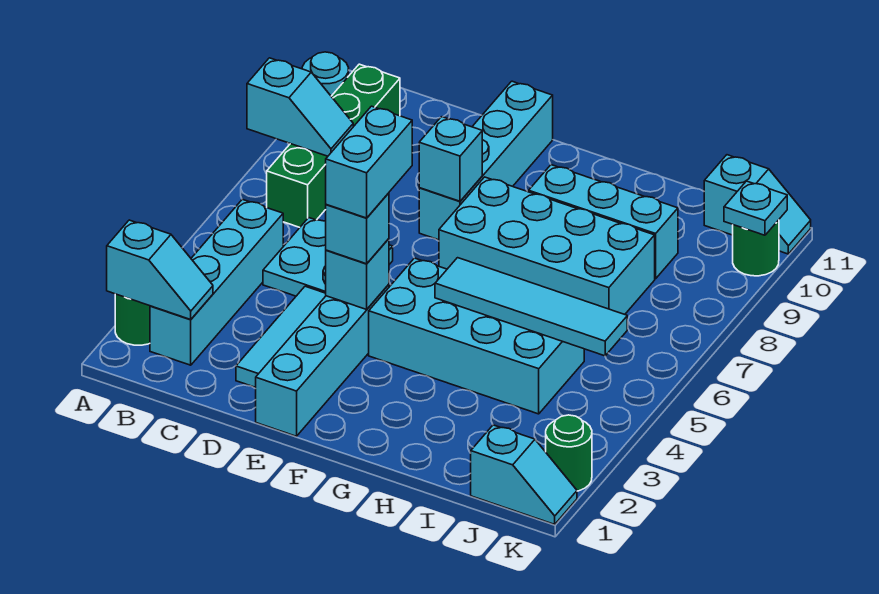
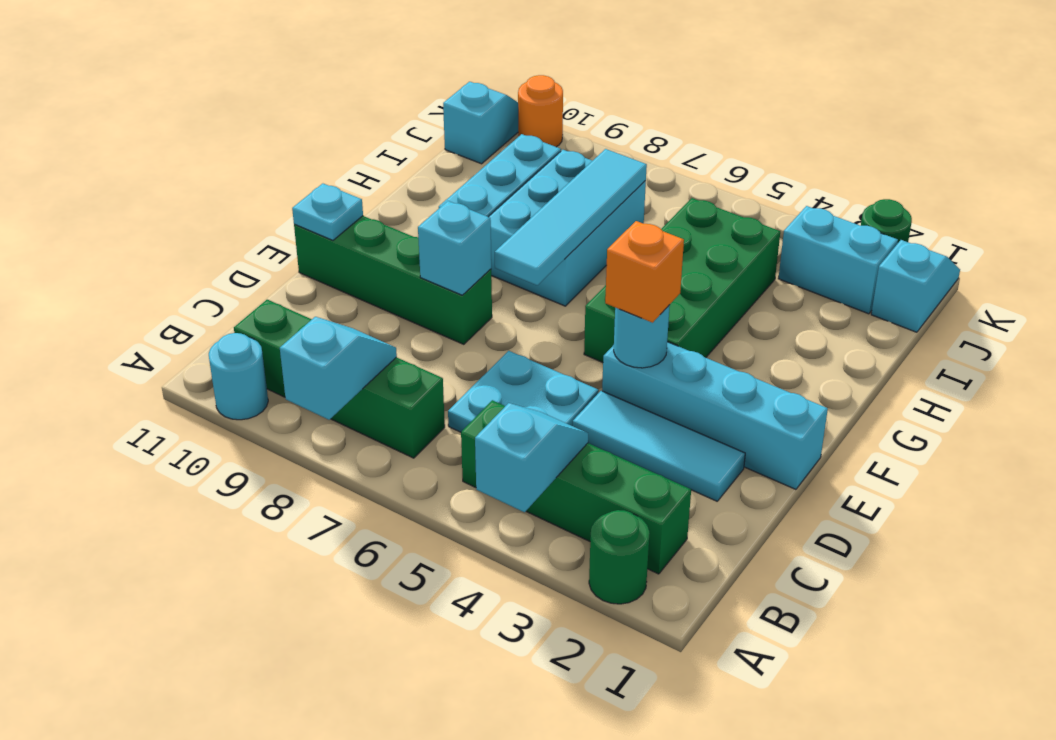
cyan 1x2 slope [107,220,213,319] -> cyan 1x2 slope moved to [475,403,588,512]
cyan 1x4 brick [150,199,283,365] -> green 1x4 brick [461,400,691,574]
cyan 1x1 brick [326,239,389,309] -> cyan 1x1 round brick [614,305,670,368]
cyan 1x1 brick [326,193,389,264] -> orange 1x1 brick [605,221,684,323]
cyan 1x2 brick [326,106,412,218] -> cyan 1x2 brick moved to [778,206,898,314]
cyan 1x4 brick [419,81,553,240] -> green 1x4 brick [294,216,492,344]
cyan 2x4 brick [369,258,584,414] -> green 2x4 brick [584,198,780,362]
cyan 2x4 brick [439,177,655,314] -> cyan 2x3 brick [489,150,646,306]
cyan 1x4 tile [435,258,627,356] -> cyan 1x4 tile moved to [495,149,647,285]
green 1x1 round brick [733,220,779,276] -> orange 1x1 round brick [518,75,563,147]
cyan 1x1 plate [724,181,787,235] -> cyan 1x1 plate moved to [292,184,363,240]

